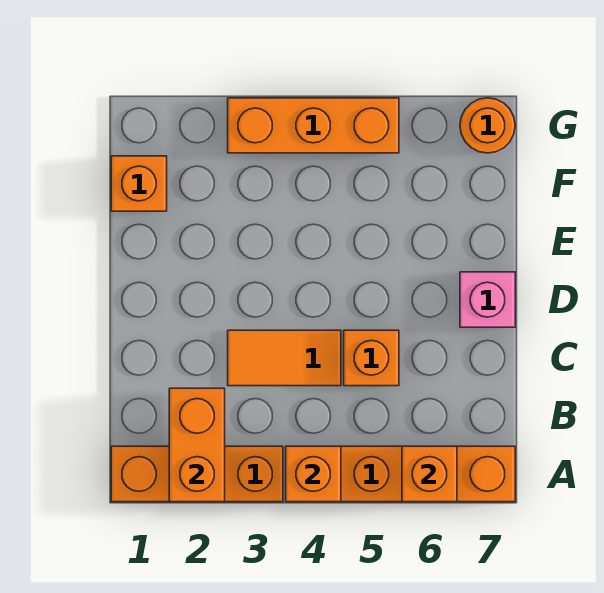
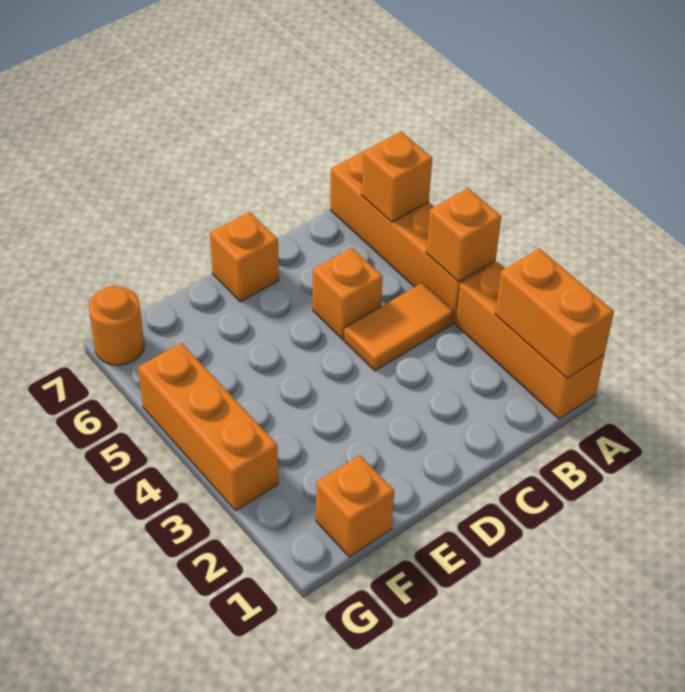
orange 1x2 brick [169,388,225,502] -> orange 1x2 brick turned to [495,248,614,378]
orange 1x2 tile [228,330,341,386] -> orange 1x2 tile turned to [344,283,454,371]
pink 1x1 brick [460,272,515,327] -> orange 1x1 brick [210,212,279,302]

